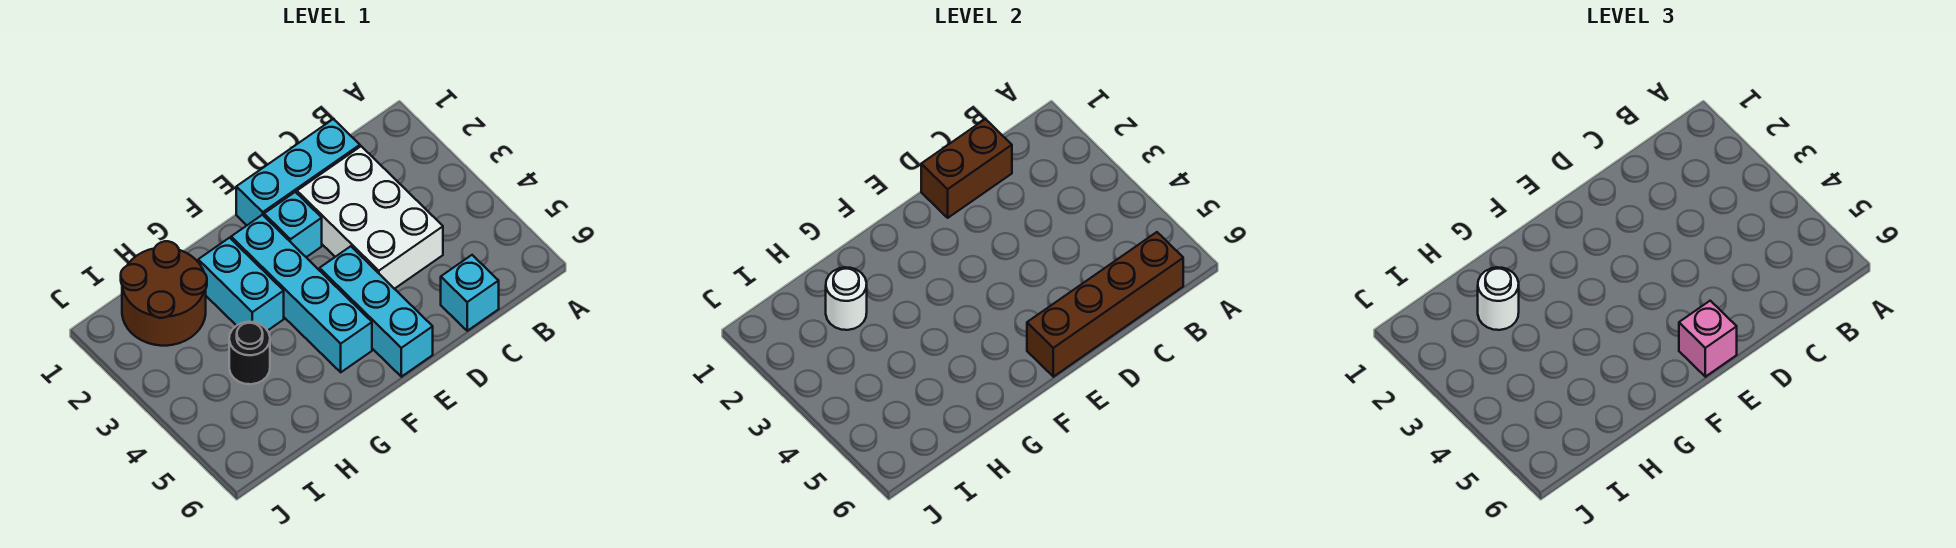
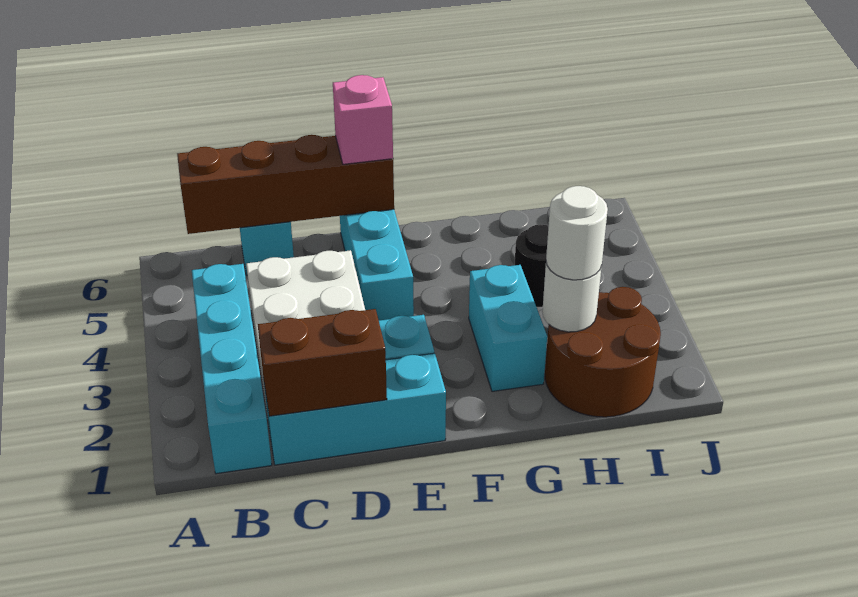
cyan 1x4 brick [231,215,372,372] -> cyan 1x4 brick moved to [192,264,272,474]

